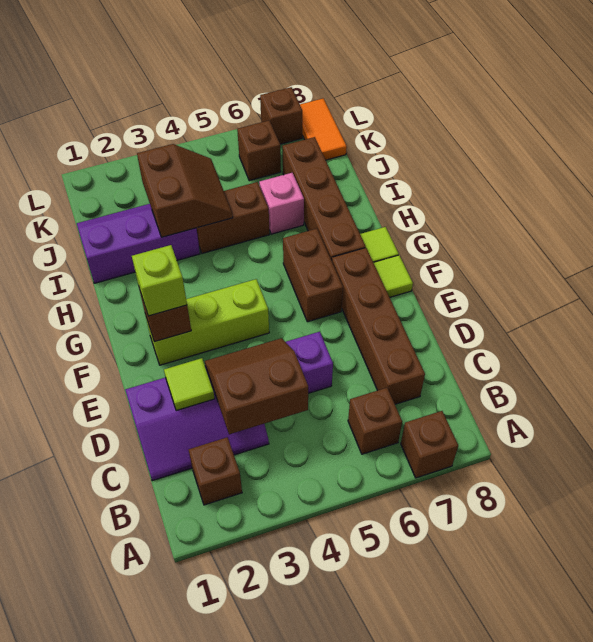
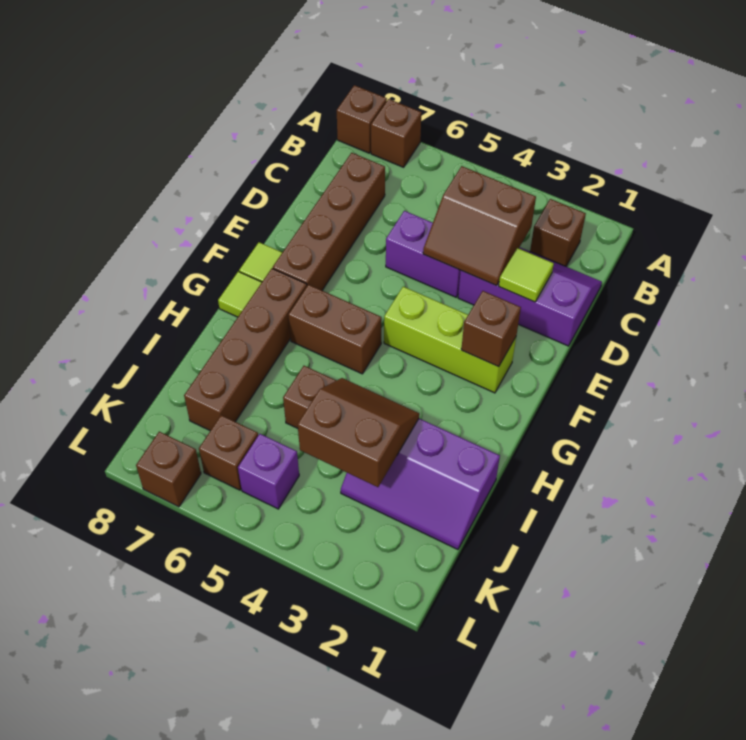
brown 1x1 brick [348,388,402,454] -> brown 1x1 brick moved to [337,85,387,153]
lime 1x1 brick [132,245,187,316] -> none
brown 1x2 brick [283,229,343,322] -> brown 1x2 brick turned to [288,285,381,374]
brown 2x2 slope [137,144,233,237] -> brown 2x2 slope turned to [298,378,419,487]
pink 1x1 brick [259,173,304,234] -> none
none -> purple 1x1 brick [238,434,299,509]
orange 1x2 tile [300,98,347,160] -> none

